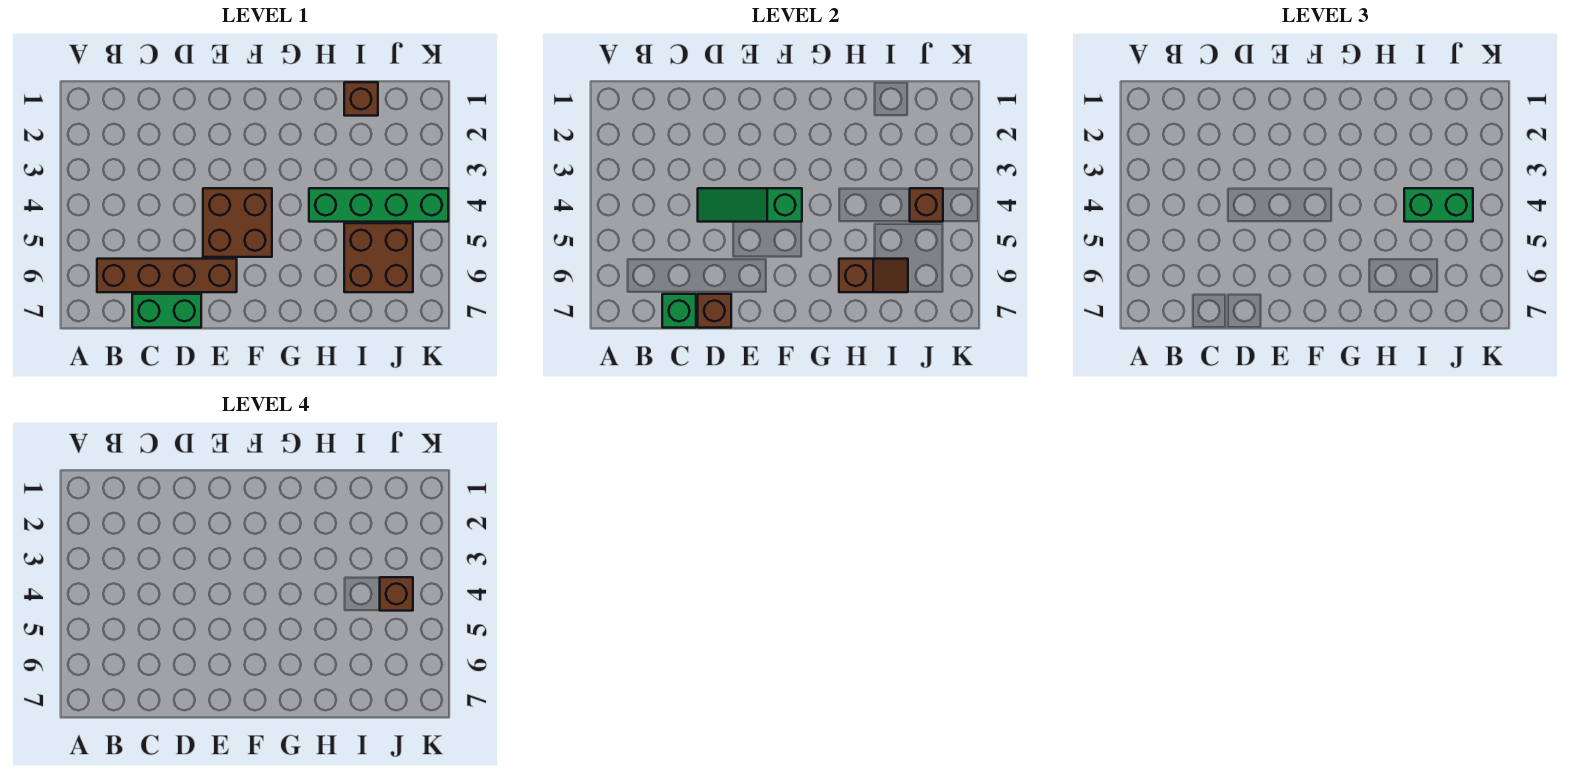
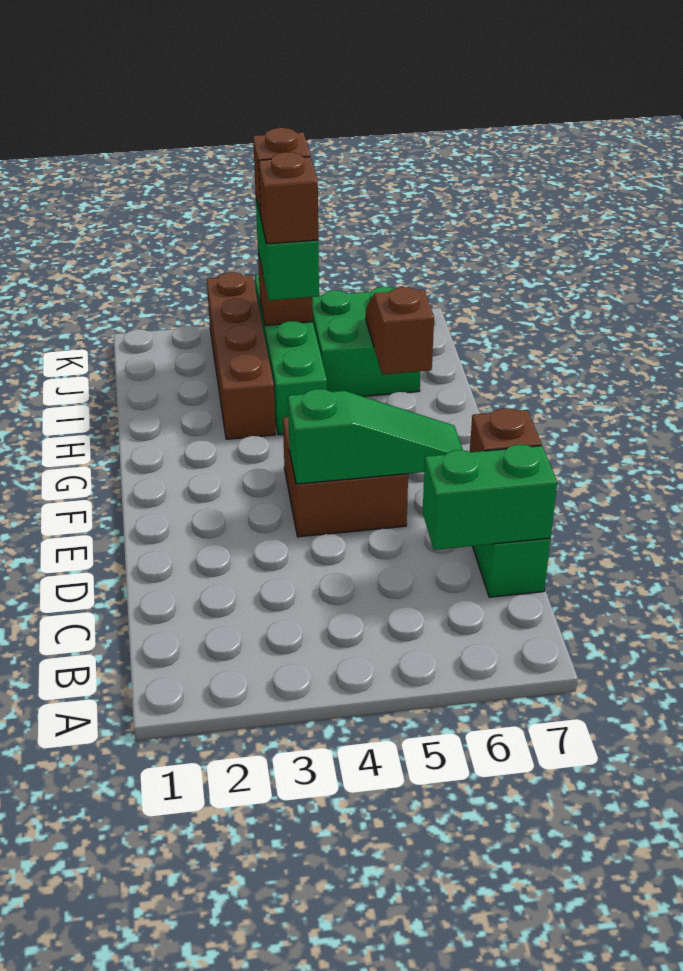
brown 1x4 brick [97,259,237,292] -> brown 1x4 brick moved to [207,272,276,439]
green 1x1 brick [662,294,696,328] -> green 1x2 brick [423,444,557,550]
green 1x3 slope [698,188,802,222] -> green 1x3 slope turned to [288,389,463,484]
brown 1x1 brick [344,82,378,116] -> brown 1x1 brick moved to [259,152,318,244]
brown 2x2 brick [344,223,413,292] -> green 2x2 brick [312,286,421,396]

